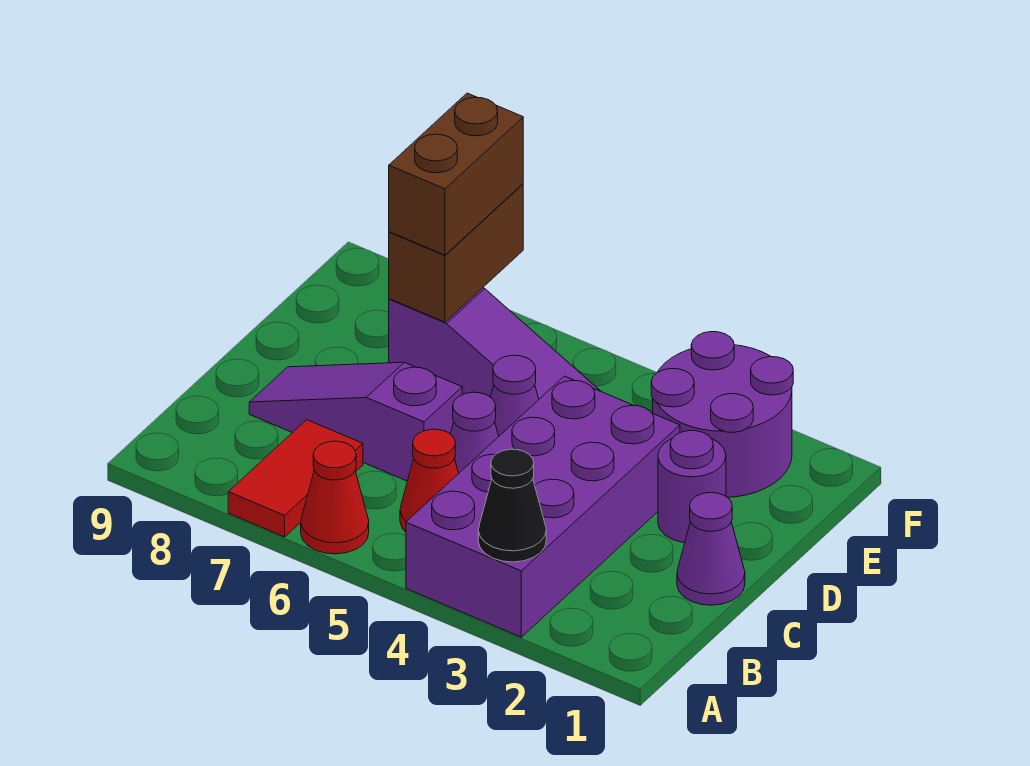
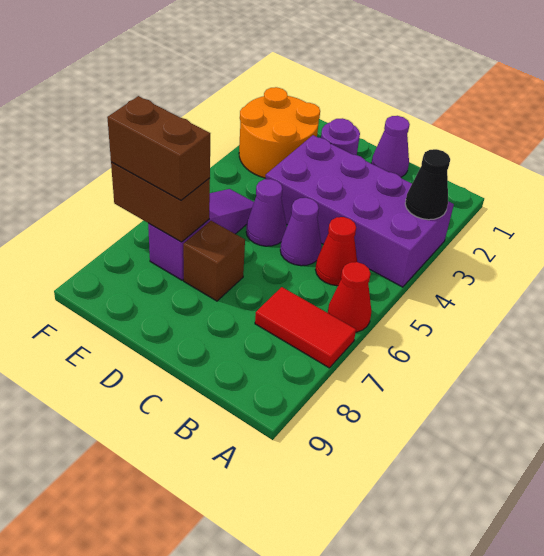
purple 1x3 slope [249,362,462,481] -> none
none -> brown 1x1 brick [183,221,245,301]
purple 2x2 round brick [651,332,793,497] -> orange 2x2 round brick [239,87,320,178]

